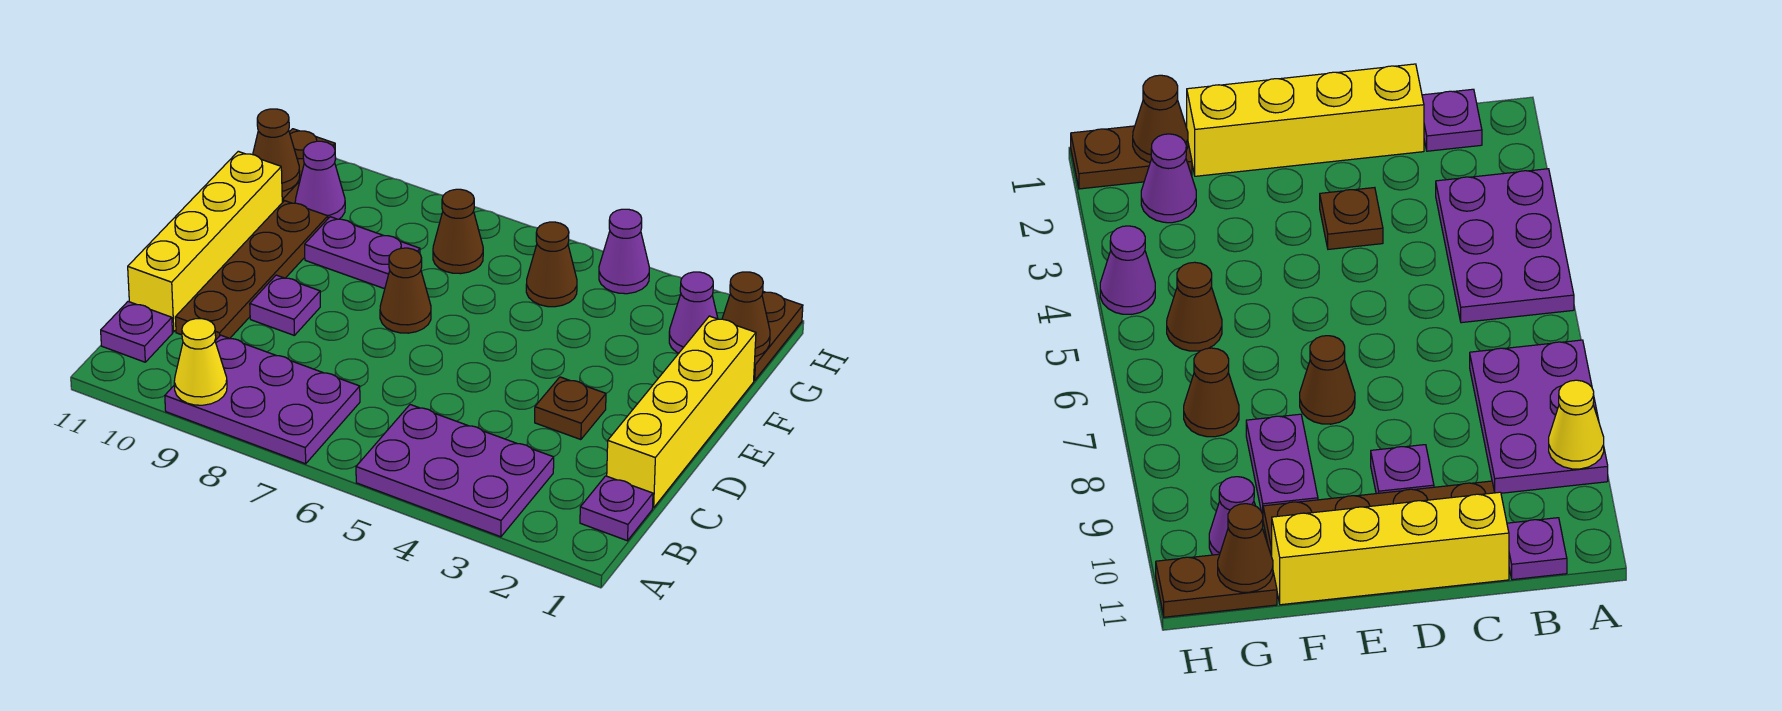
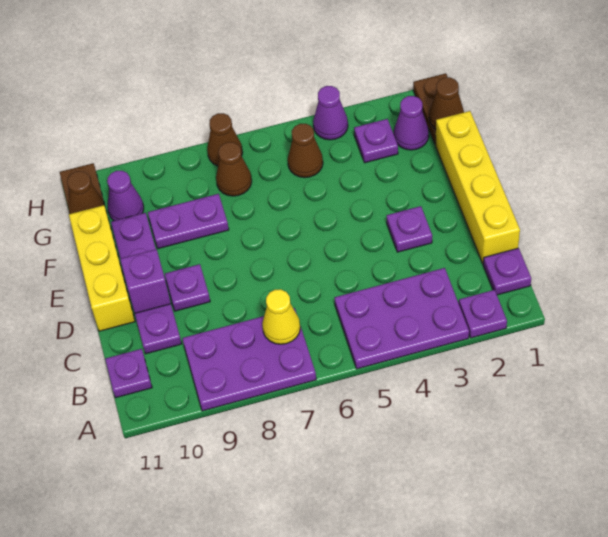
none -> purple 1x1 plate [459,290,507,338]
yellow 1x1 cone [174,319,227,405] -> yellow 1x1 cone moved to [262,289,300,344]
brown 1x4 plate [175,201,328,341] -> purple 1x4 plate [111,213,182,354]
yellow 1x4 brick [128,151,282,332] -> yellow 1x3 brick [69,205,135,331]
brown 1x1 plate [535,377,606,440] -> purple 1x1 plate [386,206,432,252]
none -> purple 1x1 brick [120,249,171,313]
brown 1x1 cone [380,248,431,333] -> brown 1x1 cone moved to [207,113,243,166]
none -> purple 1x1 plate [354,119,398,163]

